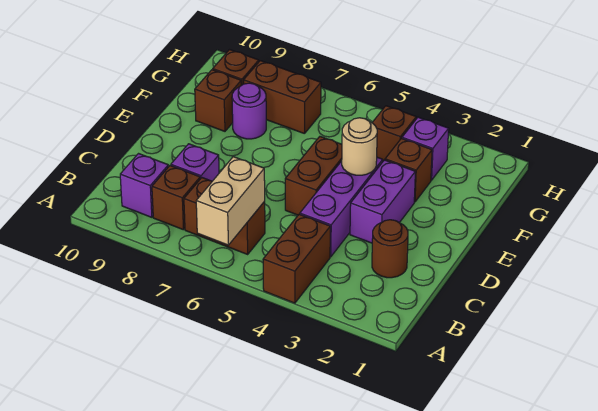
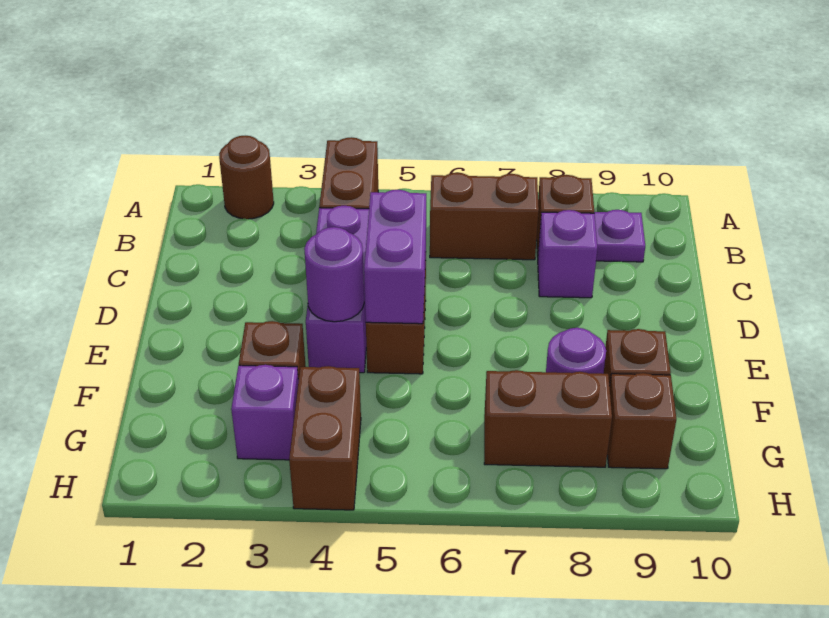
tan 1x2 brick [196,157,265,245] -> none
purple 1x1 brick [120,154,168,217] -> purple 1x1 plate [594,210,645,262]
brown 1x1 round brick [372,220,408,278] -> brown 1x1 round brick moved to [219,136,274,219]
purple 1x2 brick [350,160,415,243] -> purple 1x2 brick moved to [364,190,426,324]
tan 1x1 round brick [342,118,377,175] -> purple 1x1 round brick [304,227,364,322]
brown 1x1 brick [372,106,416,161] -> brown 1x2 brick [289,366,361,510]

